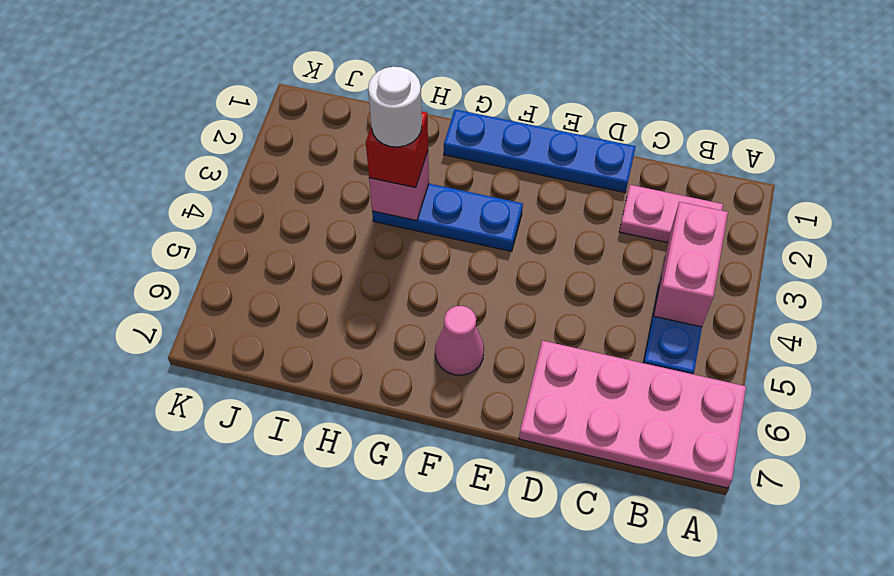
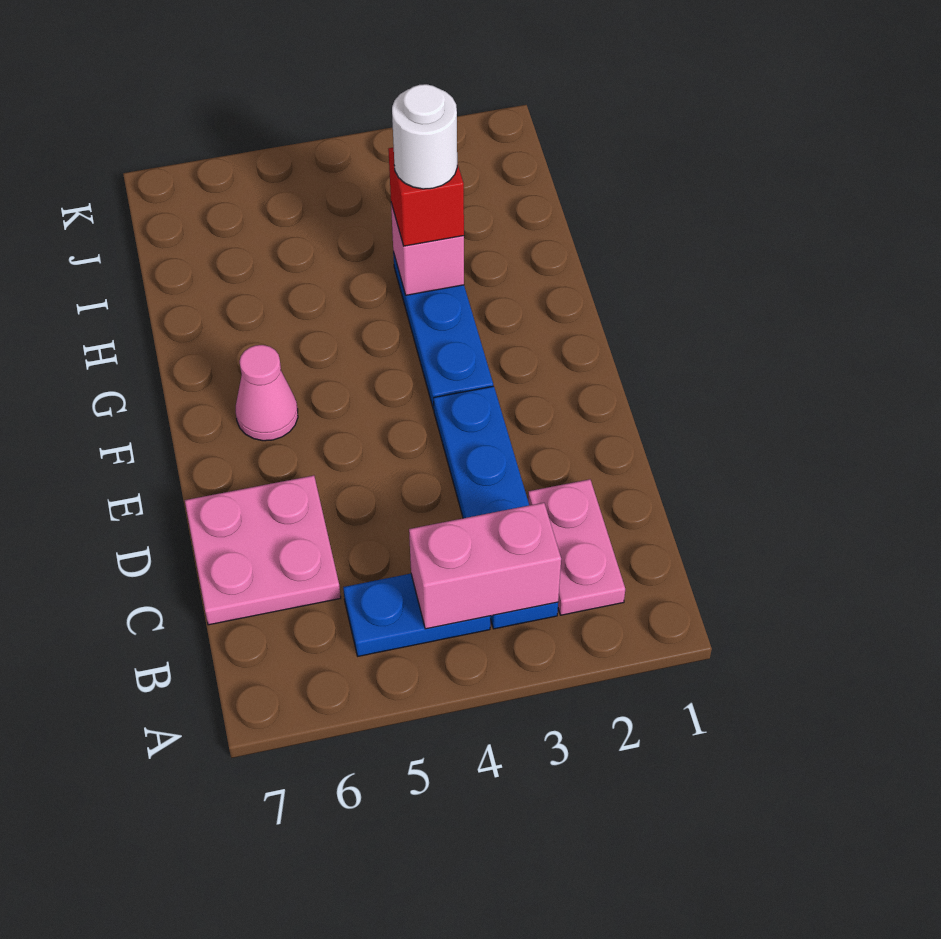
pink 2x4 plate [519,341,746,488] -> pink 2x2 plate [185,476,341,625]
blue 1x4 plate [444,109,636,193] -> blue 1x4 plate moved to [434,386,558,629]

